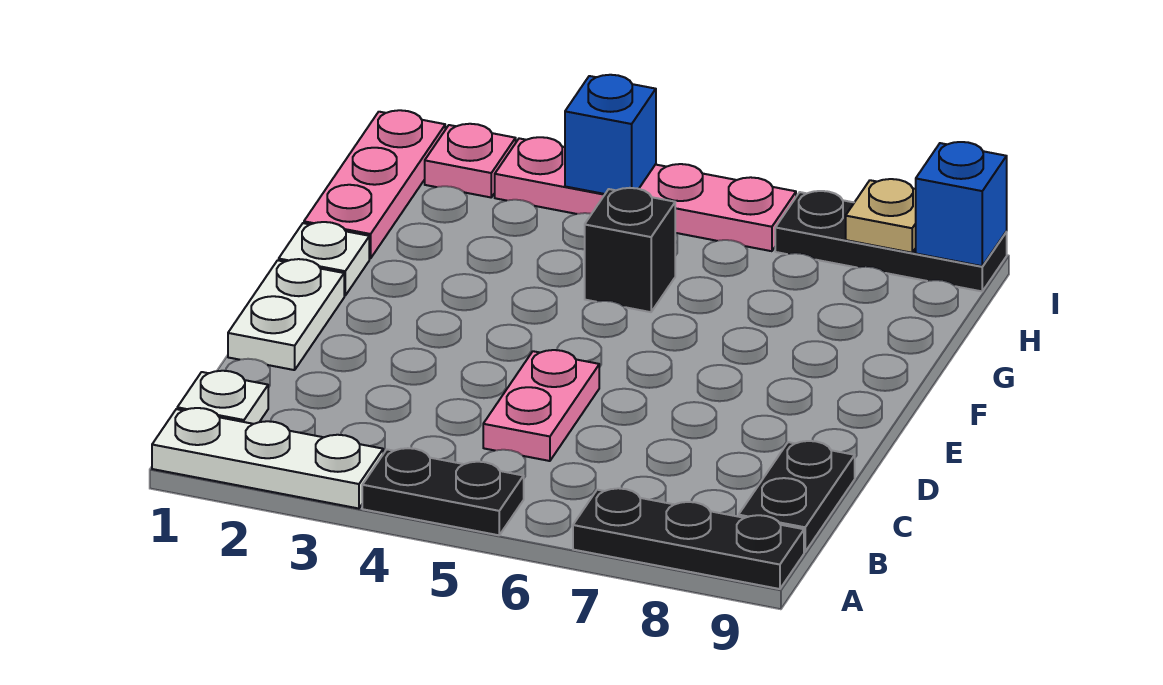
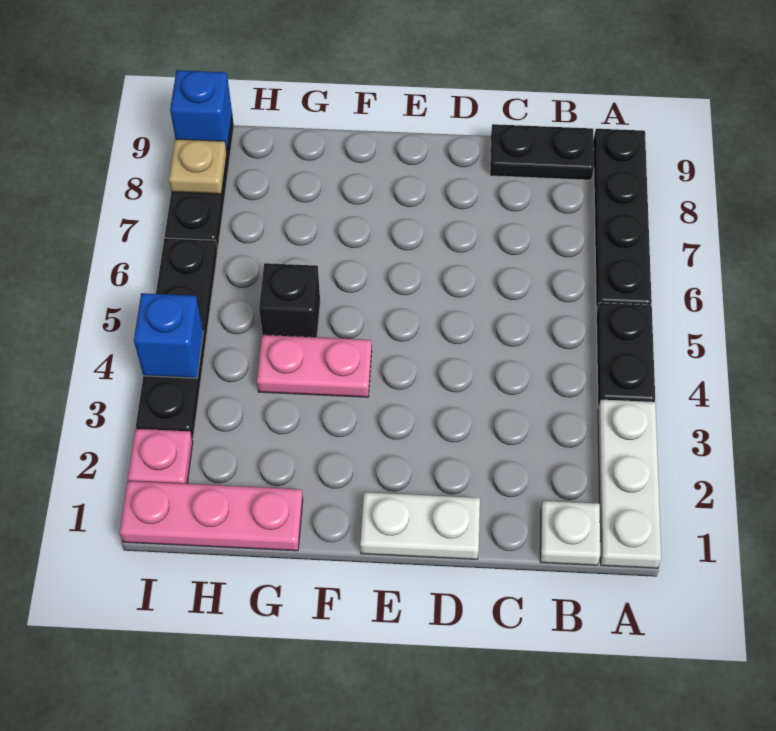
black 1x3 plate [573,488,804,589] -> black 1x4 plate [593,129,652,312]
pink 1x2 plate [483,350,599,461] -> pink 1x2 plate moved to [257,335,372,397]
white 1x1 plate [279,222,369,296] -> none
pink 1x4 plate [495,137,796,251] -> black 1x4 plate [136,238,217,439]

